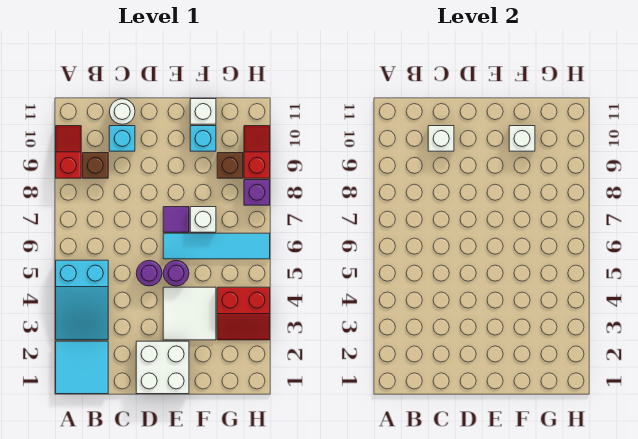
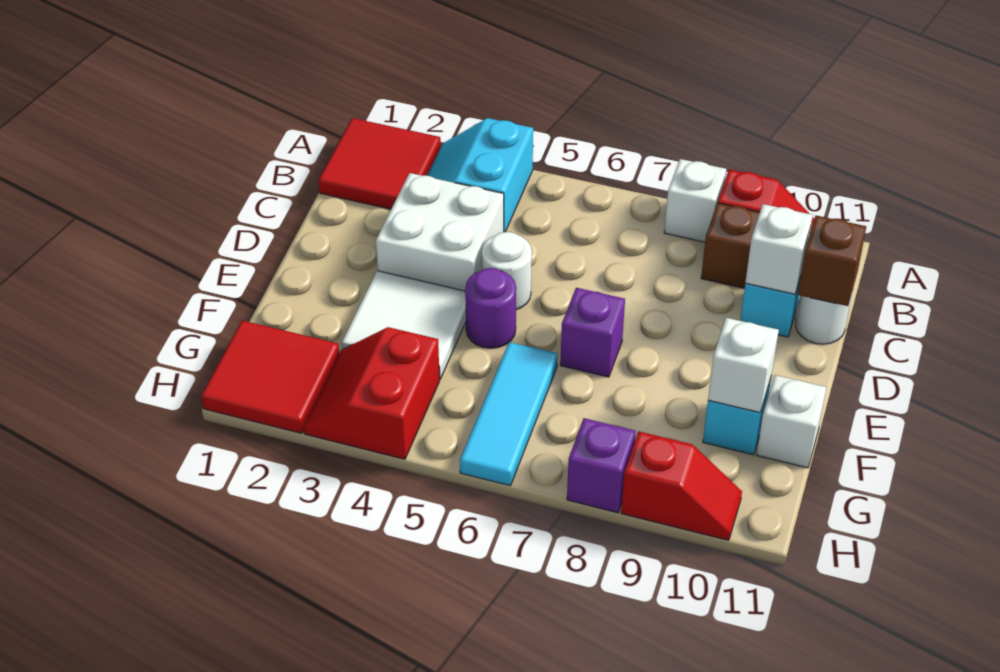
cyan 2x2 tile [56,341,108,394] -> red 2x2 tile [319,118,441,209]
cyan 2x3 slope [56,260,108,340] -> cyan 2x2 slope [427,118,533,232]
white 2x2 brick [136,341,189,394] -> white 2x2 brick moved to [376,173,504,291]
purple 1x1 round brick [136,260,162,286] -> white 1x1 round brick [482,232,532,310]
cyan 1x4 tile [163,233,270,259] -> cyan 1x3 tile [460,342,558,486]
purple 1x1 tile [163,207,189,232] -> purple 1x1 brick [560,288,625,377]
white 1x1 brick [190,207,216,232] -> white 1x1 brick moved to [664,159,726,242]
none -> red 2x2 tile [201,321,339,433]
brown 1x1 brick [217,153,243,178] -> brown 1x1 brick moved to [798,216,866,306]

